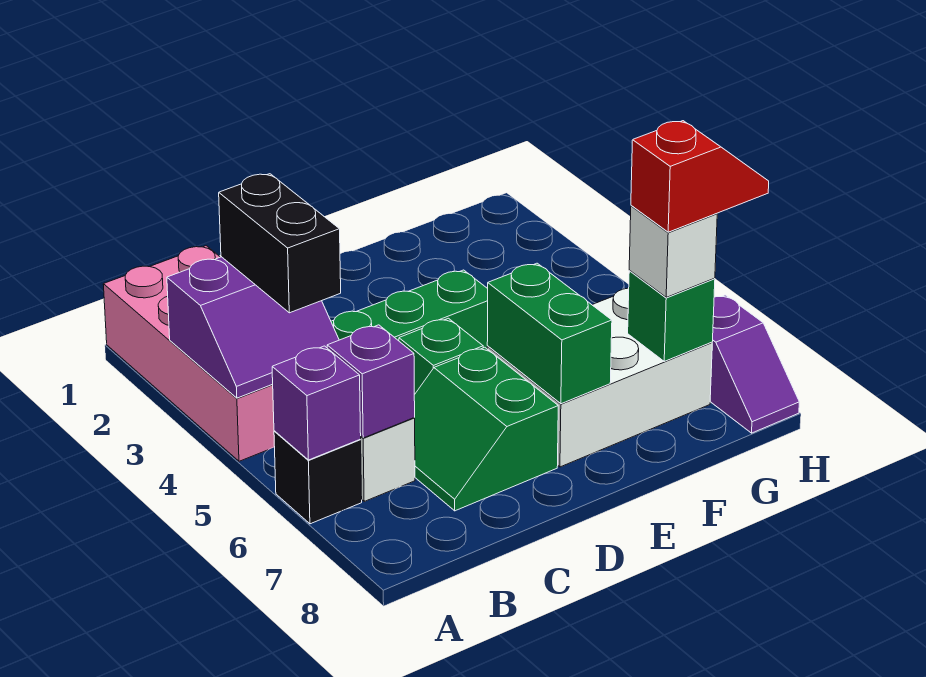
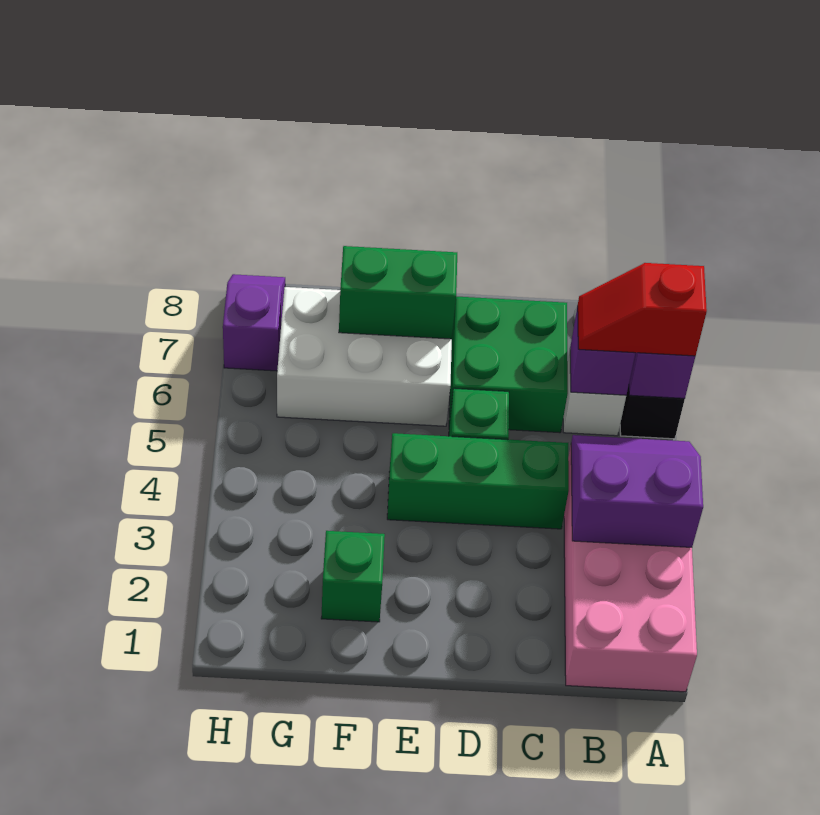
black 1x2 brick [219,174,341,313] -> none
green 2x2 slope [414,347,558,511] -> green 2x2 brick [449,296,568,433]
green 1x2 brick [487,263,612,404] -> green 1x2 brick turned to [339,246,457,339]
green 1x1 brick [628,271,715,361] -> green 1x1 brick moved to [321,531,385,622]
white 1x1 brick [629,206,717,297] -> none
red 1x2 slope [631,121,769,232] -> red 1x2 slope moved to [578,263,707,356]

